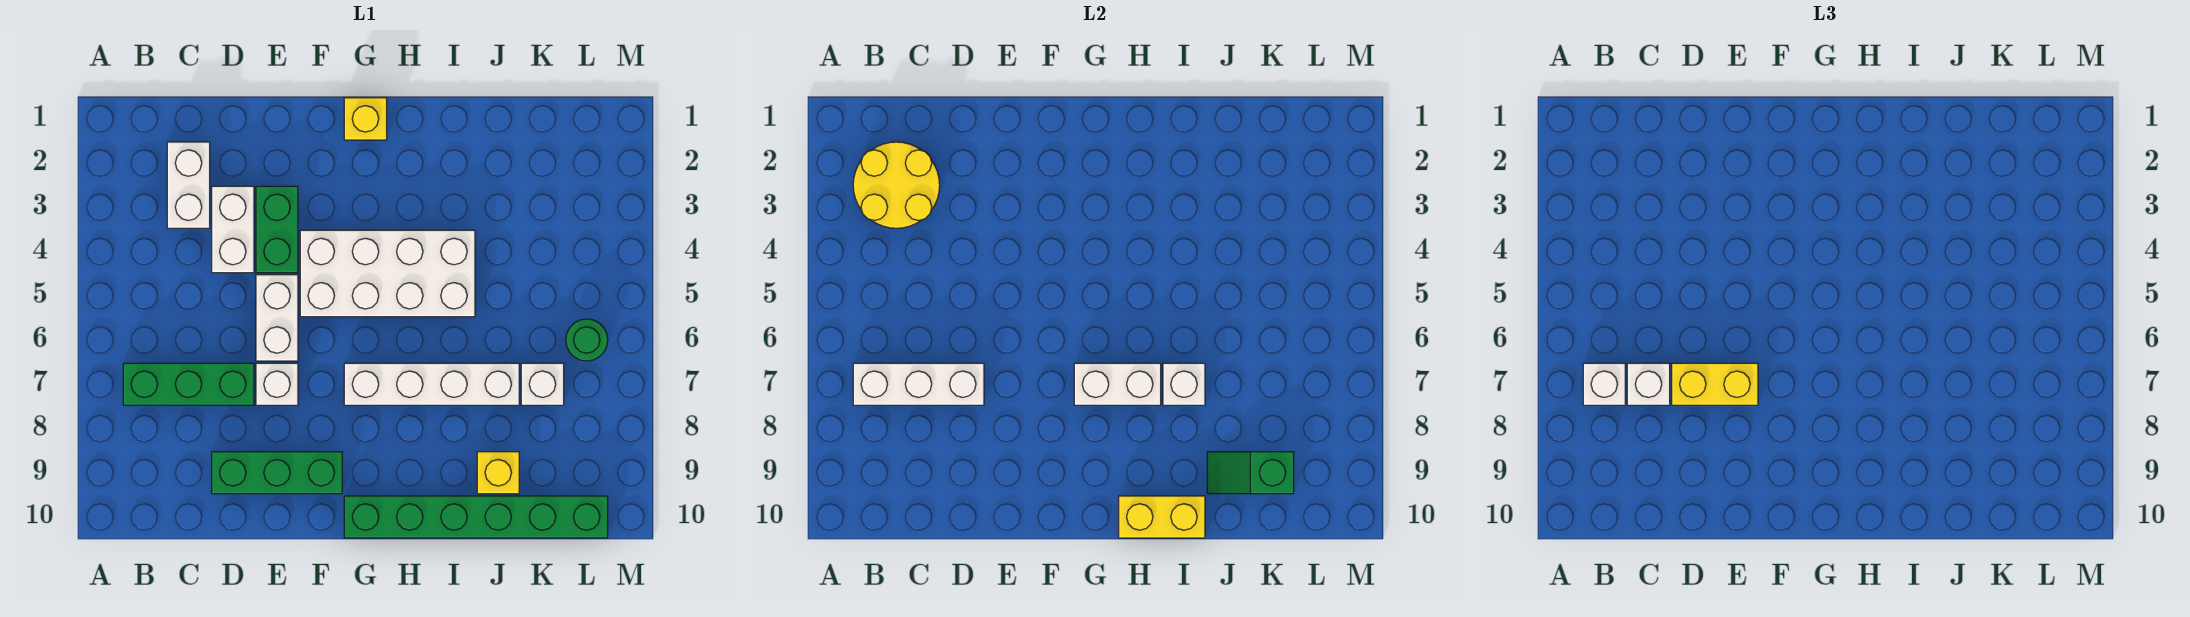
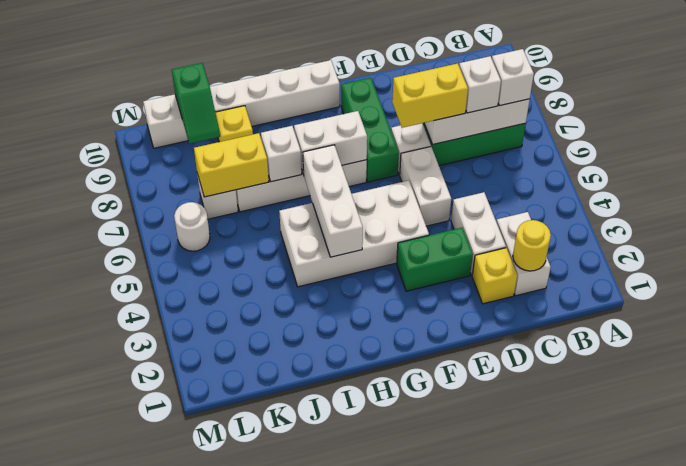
yellow 2x2 round brick [853,142,940,228] -> yellow 1x1 round brick [513,220,551,271]
green 1x3 brick [212,452,342,494] -> green 1x3 brick turned to [341,78,399,182]
green 1x2 brick [256,186,298,273] -> green 1x2 brick turned to [397,228,473,291]
yellow 1x1 brick [344,98,387,140] -> yellow 1x1 brick moved to [472,248,517,304]
green 1x6 brick [344,496,608,538] -> white 1x6 brick [143,60,340,148]
none -> white 1x3 brick [303,145,363,257]
yellow 1x2 brick [1119,496,1205,538] -> yellow 1x2 brick moved to [194,133,269,197]
green 1x2 slope [1207,452,1294,494] -> green 1x2 slope turned to [172,63,220,144]
green 1x1 round brick [566,319,608,361] -> white 1x1 round brick [174,202,210,251]

